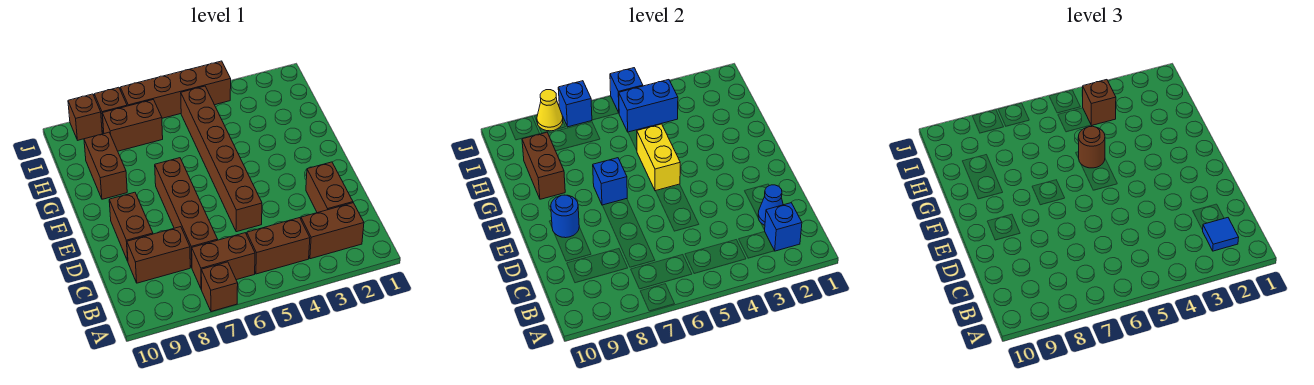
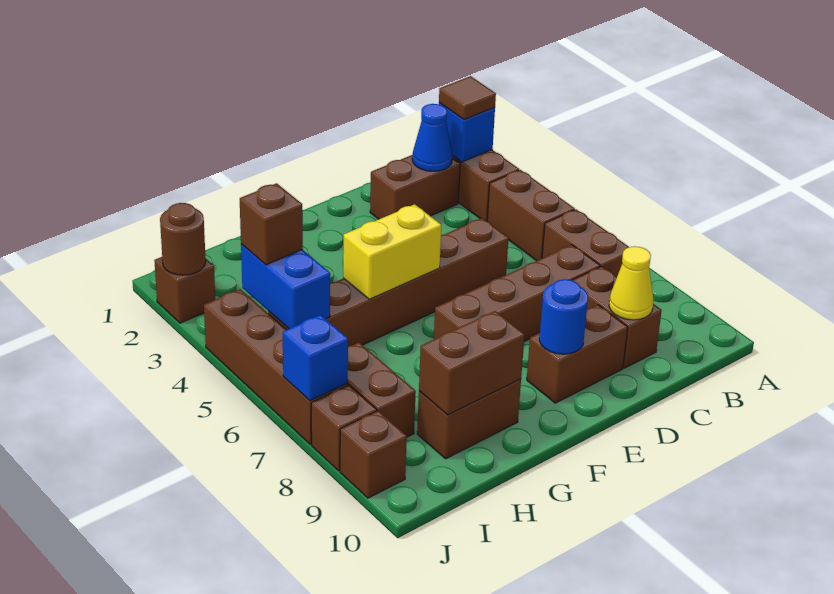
brown 1x1 brick [201,262,238,312] -> brown 1x1 brick moved to [154,257,215,323]
blue 1x1 tile [1203,218,1239,251] -> brown 1x1 tile [439,76,496,120]
blue 1x1 brick [593,158,627,205] -> none
brown 1x1 round brick [1078,126,1105,168] -> brown 1x1 round brick moved to [160,203,206,275]
blue 1x1 brick [610,68,643,113] -> none
yellow 1x1 cone [537,90,563,131] -> yellow 1x1 cone moved to [609,246,653,320]

